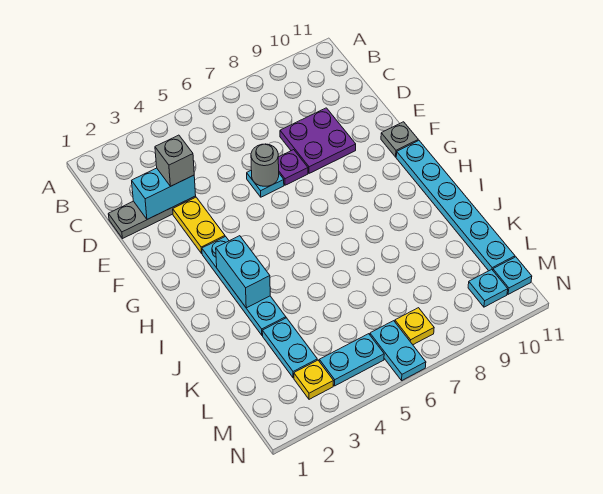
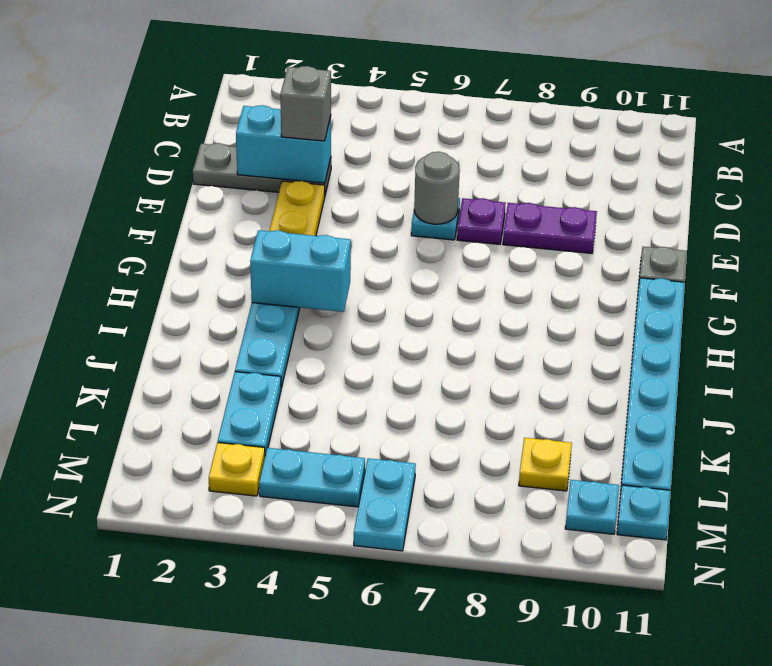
purple 2x2 plate [280,108,356,173] -> purple 1x2 plate [503,203,597,253]
cyan 1x2 brick [216,236,270,308] -> cyan 1x2 brick turned to [250,230,351,312]
yellow 1x1 plate [395,308,434,345] -> yellow 1x1 plate moved to [519,438,572,491]

